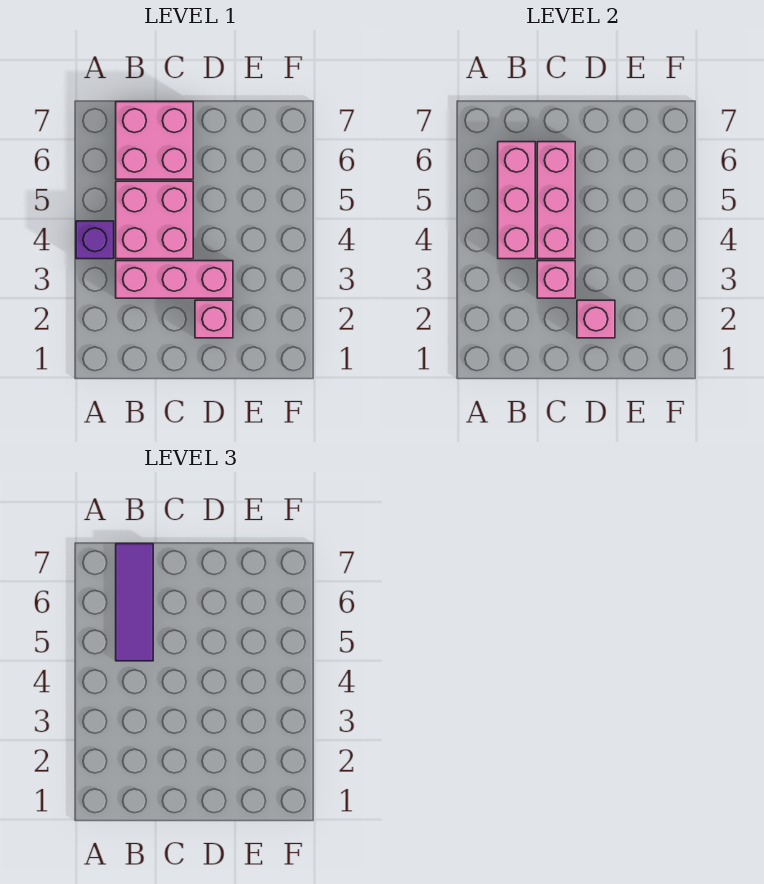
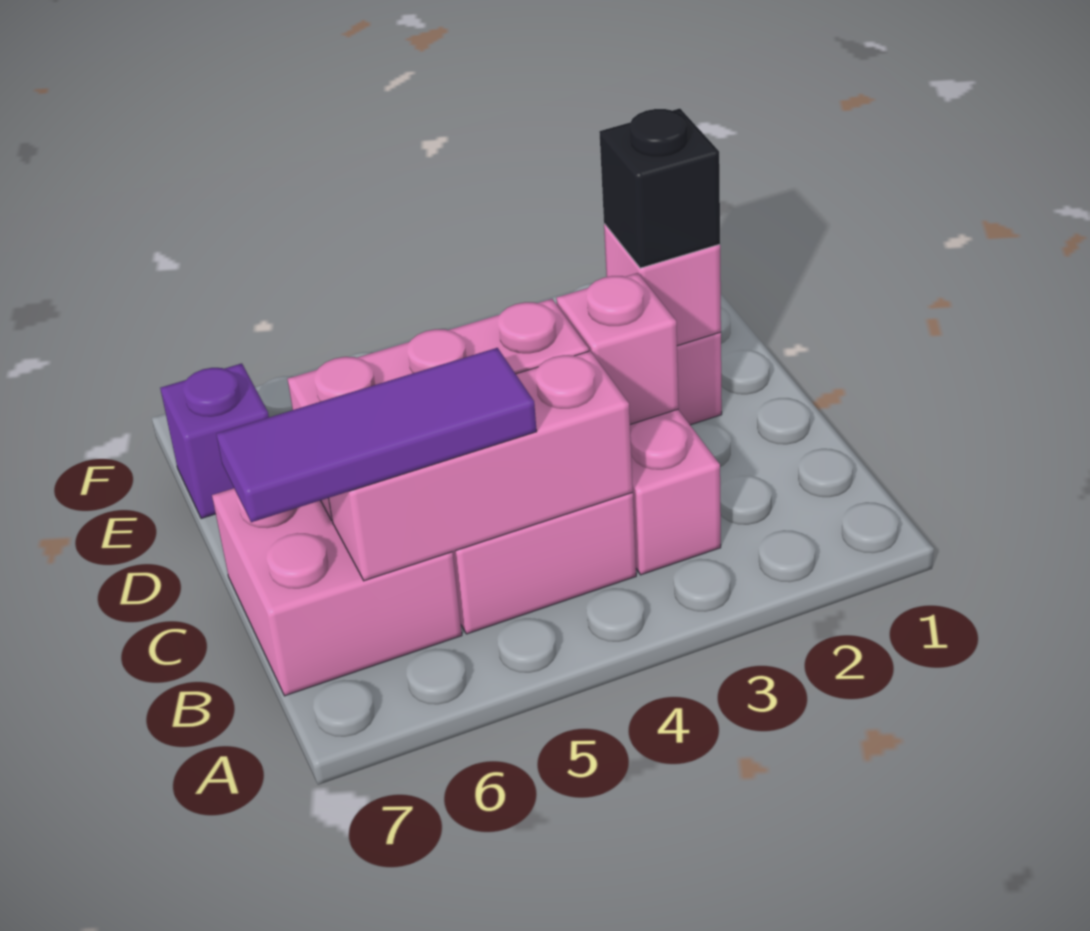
purple 1x1 brick [76,221,114,259] -> purple 1x1 brick moved to [160,363,269,518]
none -> black 1x1 brick [599,108,720,268]

